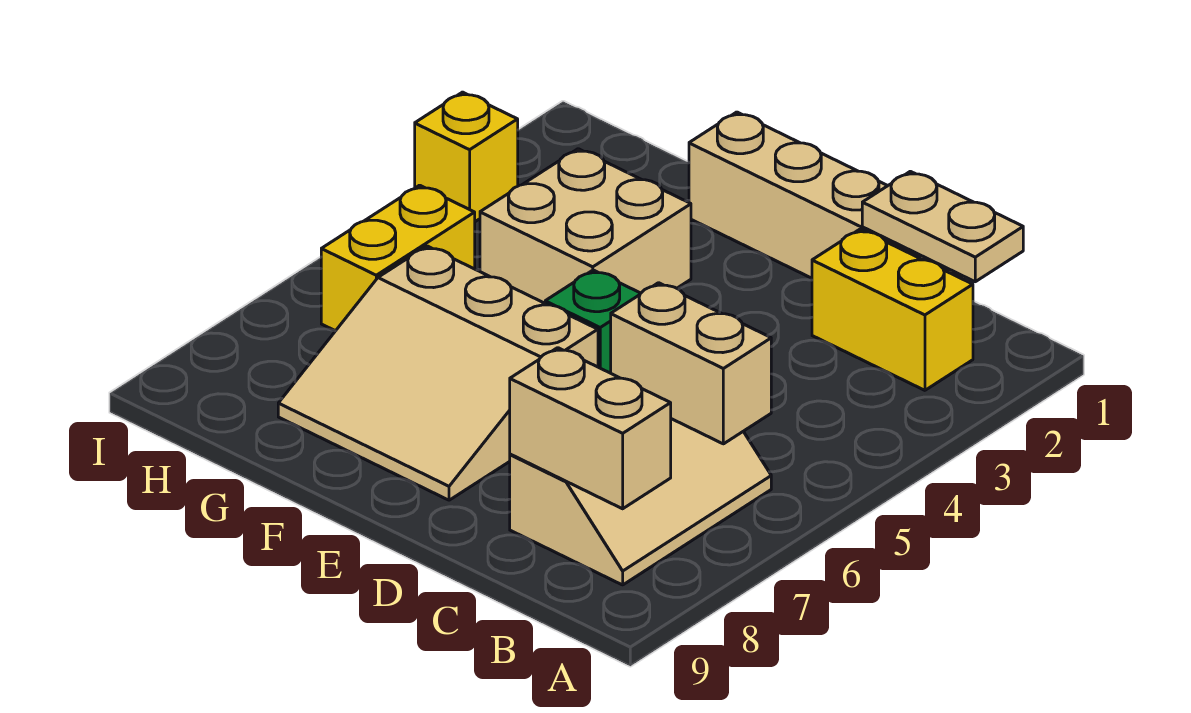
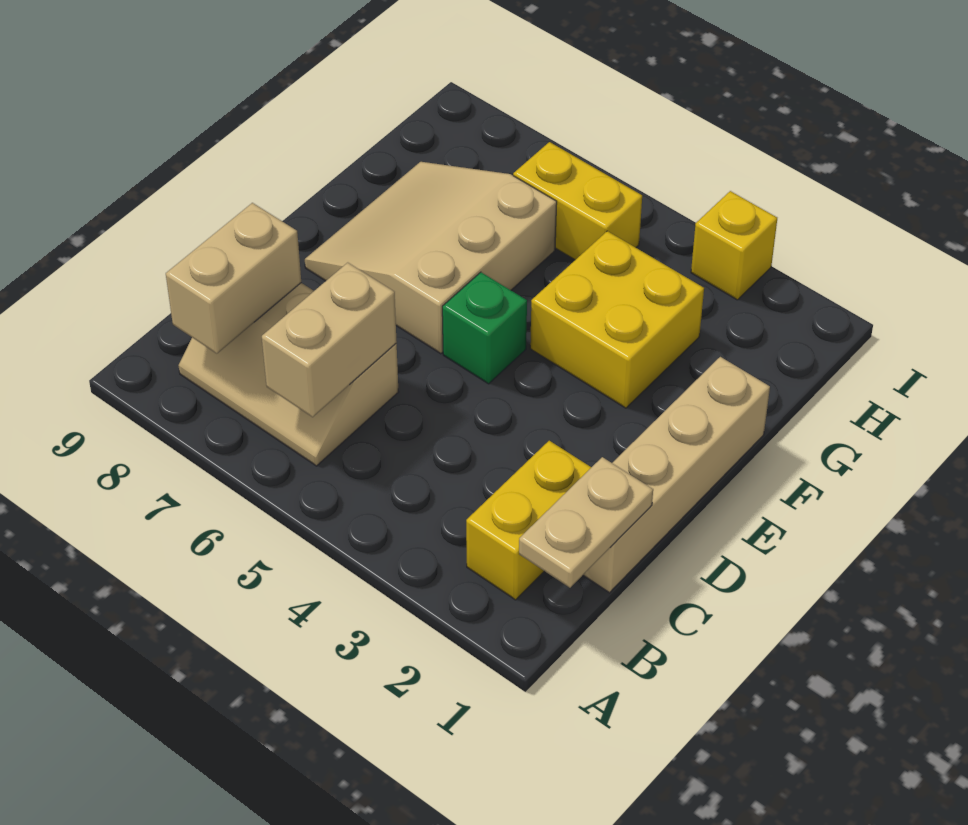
tan 2x2 brick [480,149,691,303] -> yellow 2x2 brick [530,231,704,408]

